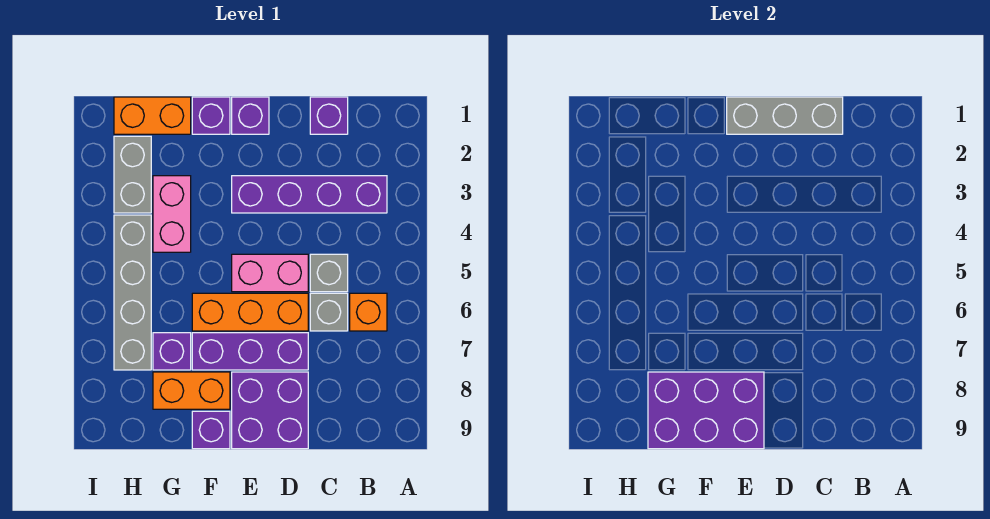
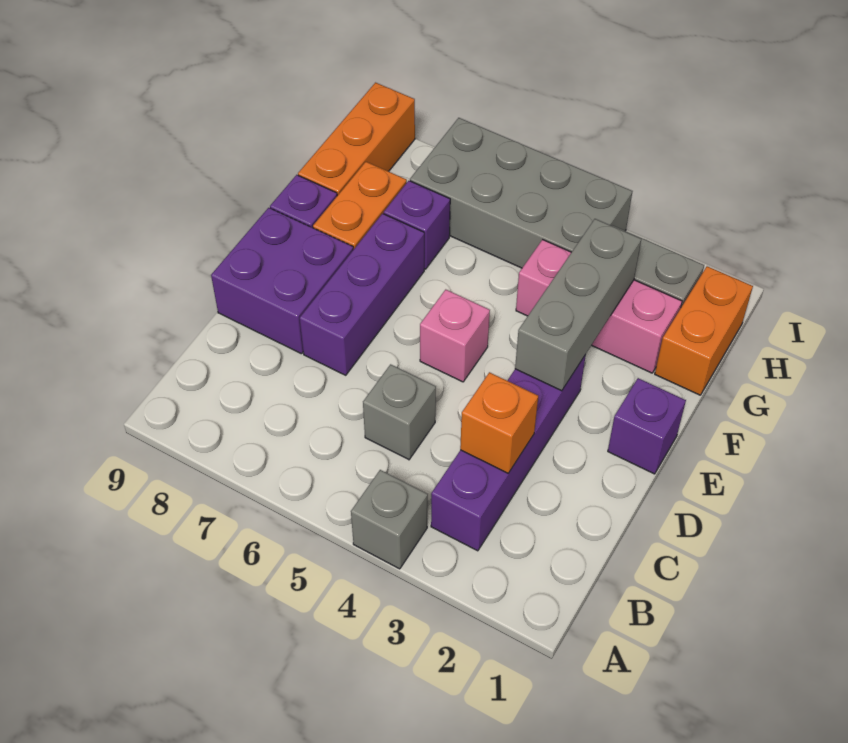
orange 1x1 brick [350,293,387,331] -> orange 1x1 brick moved to [460,372,538,473]
purple 1x1 brick [310,97,348,134] -> none
grey 1x3 brick [727,97,843,134] -> grey 1x3 brick moved to [515,219,641,391]
grey 1x1 brick [310,293,348,331] -> grey 1x1 brick moved to [351,470,428,569]
pink 1x2 brick [232,254,308,292] -> pink 1x1 brick [420,290,490,382]
orange 1x3 brick [192,293,308,331] -> orange 1x3 brick moved to [298,83,415,196]
purple 2x3 brick [648,372,764,449] -> none
purple 1x1 brick [192,97,230,134] -> none
pink 1x2 brick [153,176,191,252] -> pink 1x3 brick [516,240,682,373]
grey 1x4 brick [114,215,151,370] -> grey 2x4 brick [410,118,632,268]

